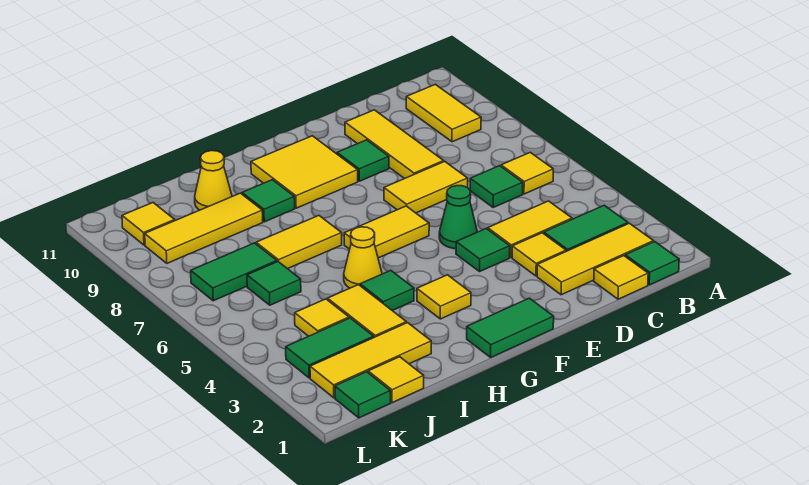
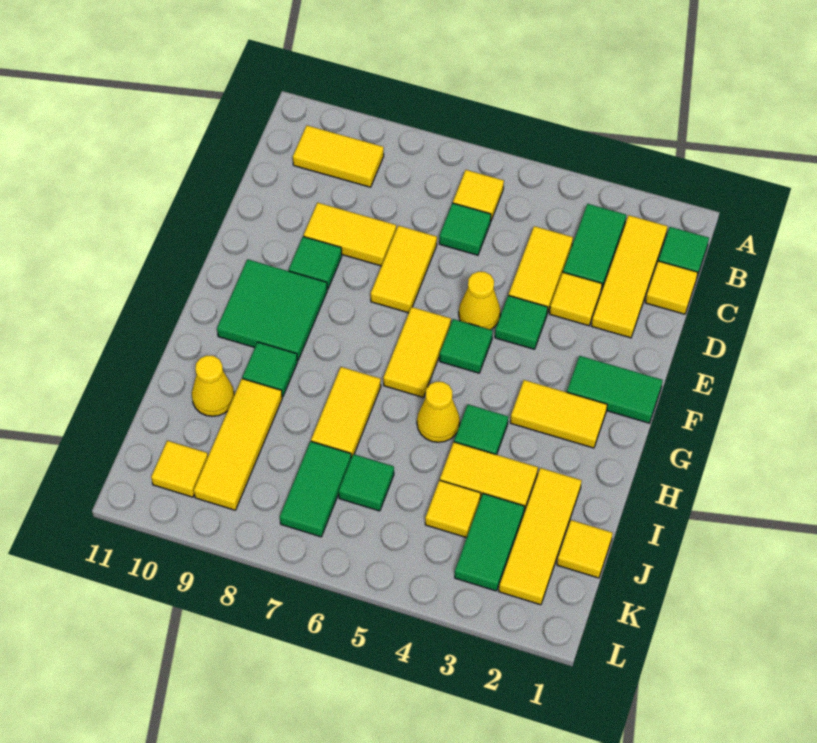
yellow 1x3 tile [345,110,444,179] -> yellow 1x2 tile [304,203,396,266]
green 1x1 cone [439,185,477,249] -> yellow 1x1 cone [459,272,500,330]
green 1x2 tile [467,298,554,357] -> green 1x2 tile turned to [567,356,663,423]
yellow 2x2 tile [251,136,358,208] -> green 2x2 tile [217,259,327,360]
yellow 1x1 tile [417,275,471,319] -> yellow 1x2 tile [510,380,607,448]
green 1x1 tile [335,372,391,418] -> green 1x1 tile moved to [440,319,493,373]

